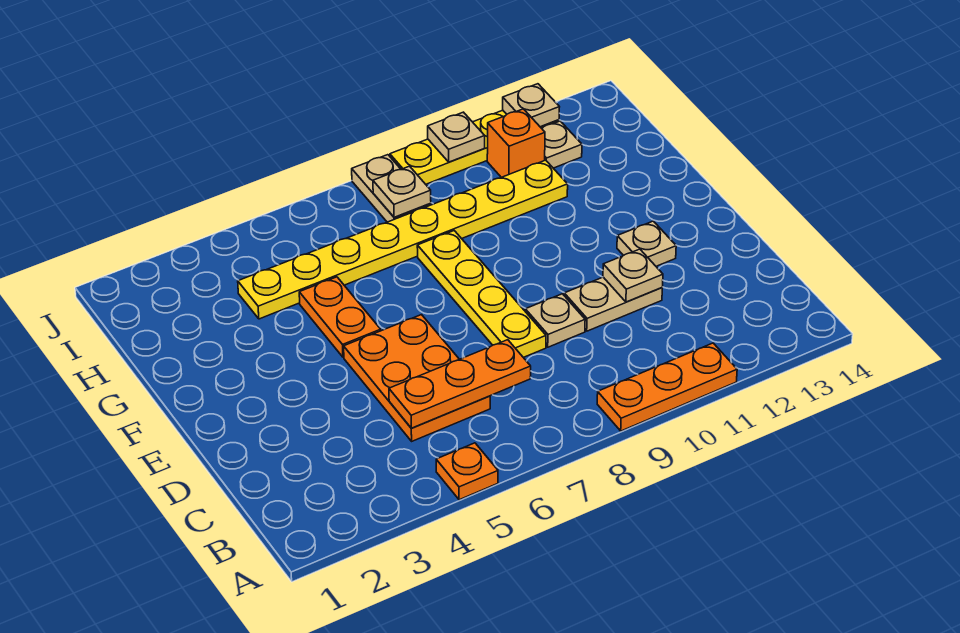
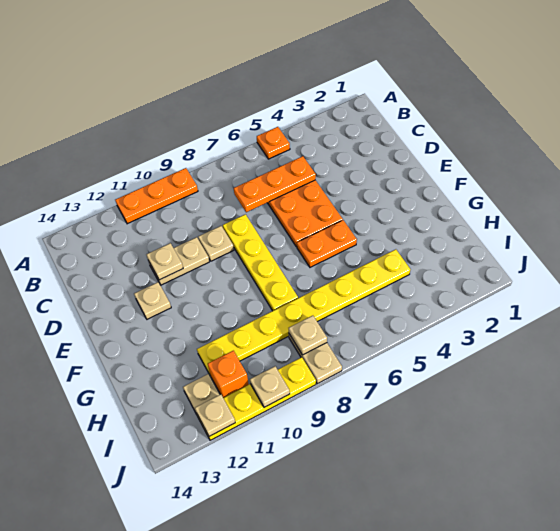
orange 1x2 plate [299,277,381,357] -> orange 1x2 plate turned to [297,220,357,267]

